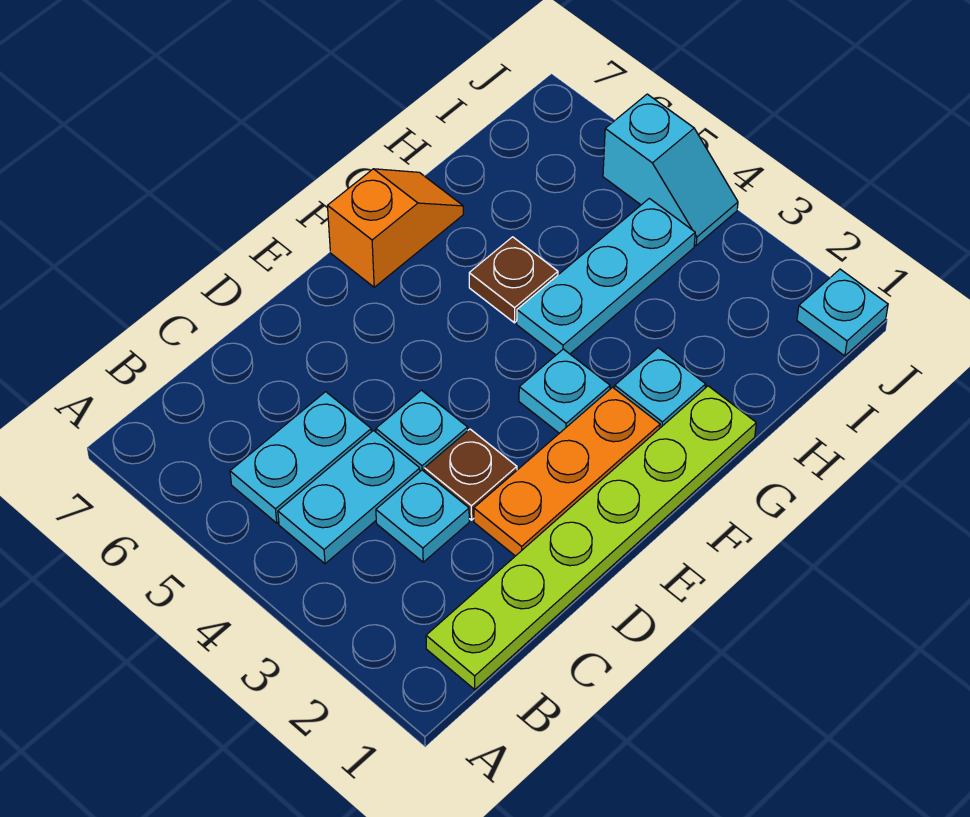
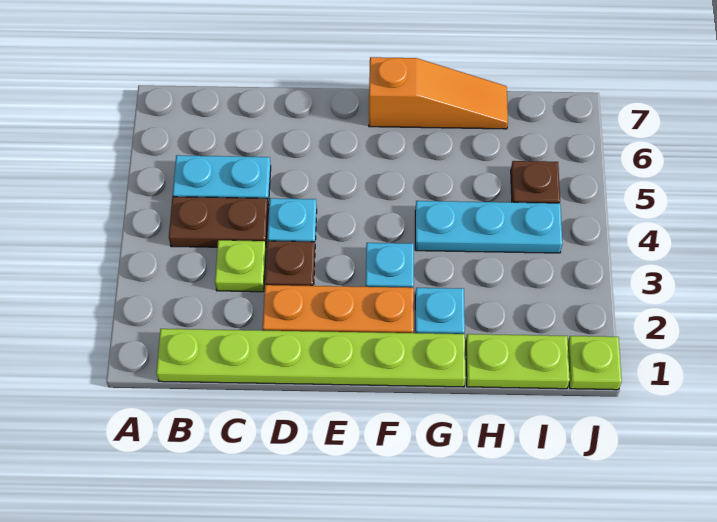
cyan 1x2 plate [278,431,420,564] -> brown 1x2 plate [169,197,268,247]
cyan 1x1 plate [376,470,469,562] -> lime 1x1 plate [215,240,266,292]
orange 1x2 slope [328,169,463,287] -> orange 1x3 slope [369,57,508,129]
brown 1x1 plate [469,237,558,323] -> brown 1x1 plate moved to [511,161,560,203]
none -> lime 1x2 plate [466,334,570,389]
cyan 1x1 plate [797,269,888,356] -> lime 1x1 plate [568,336,622,390]
cyan 1x2 slope [603,94,738,246] -> none

